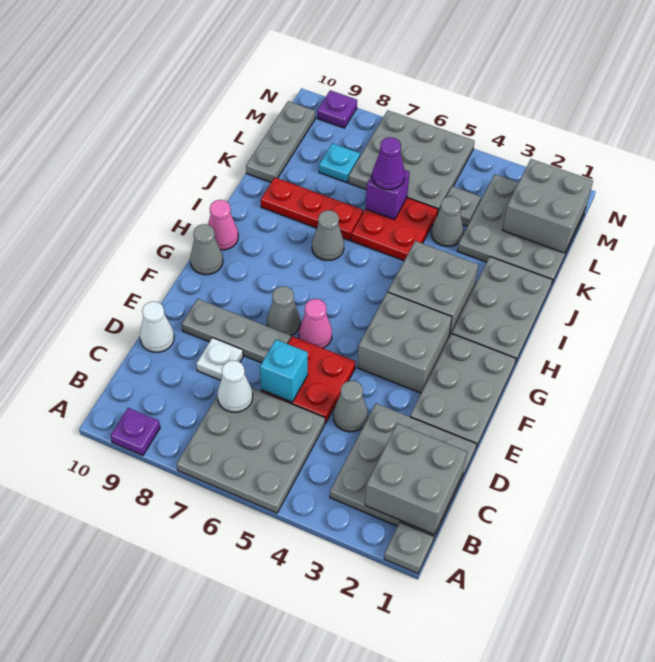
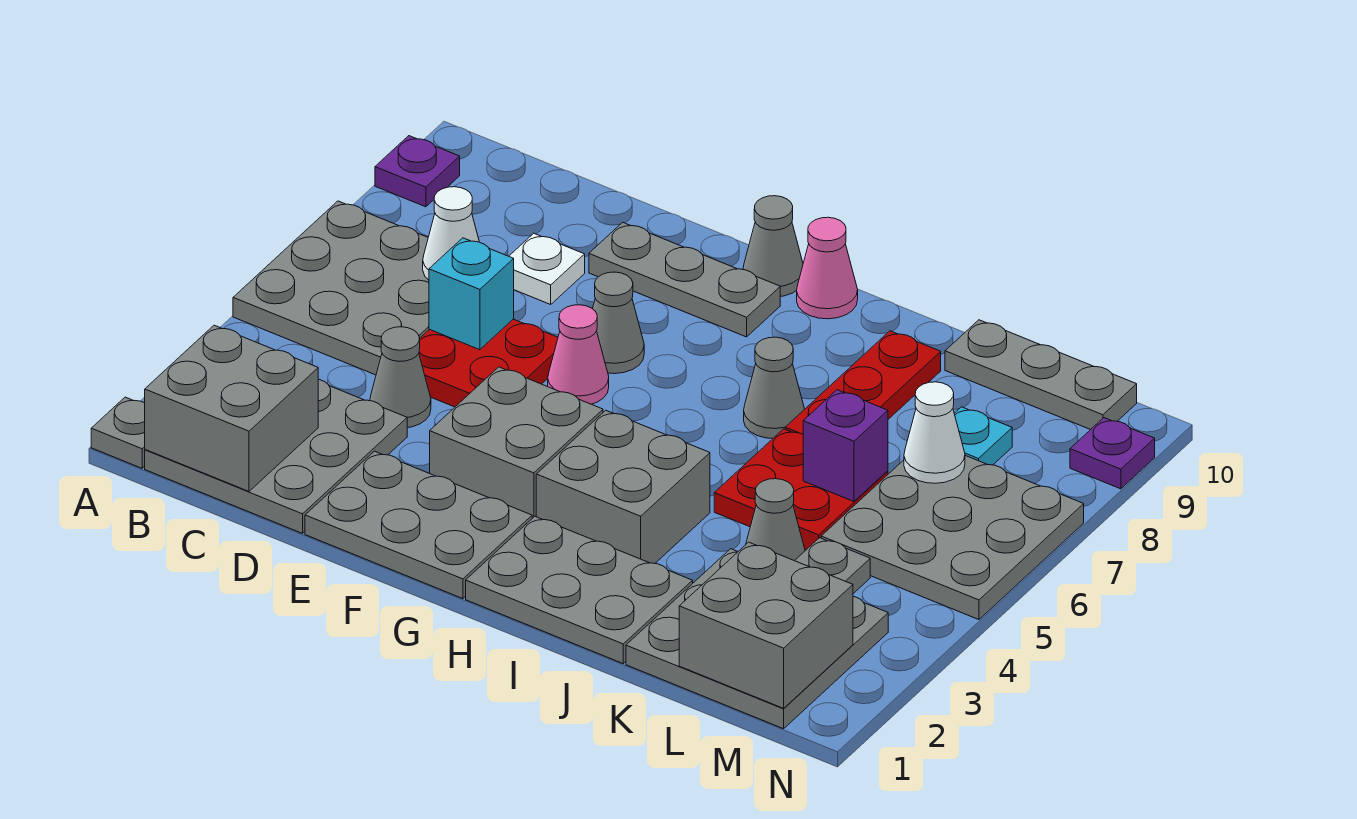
white 1x1 cone [140,301,174,352] -> white 1x1 cone moved to [904,382,965,483]
grey 1x3 plate [182,299,291,363] -> grey 1x3 plate turned to [589,222,780,337]
purple 1x1 cone [372,137,405,190] -> none

